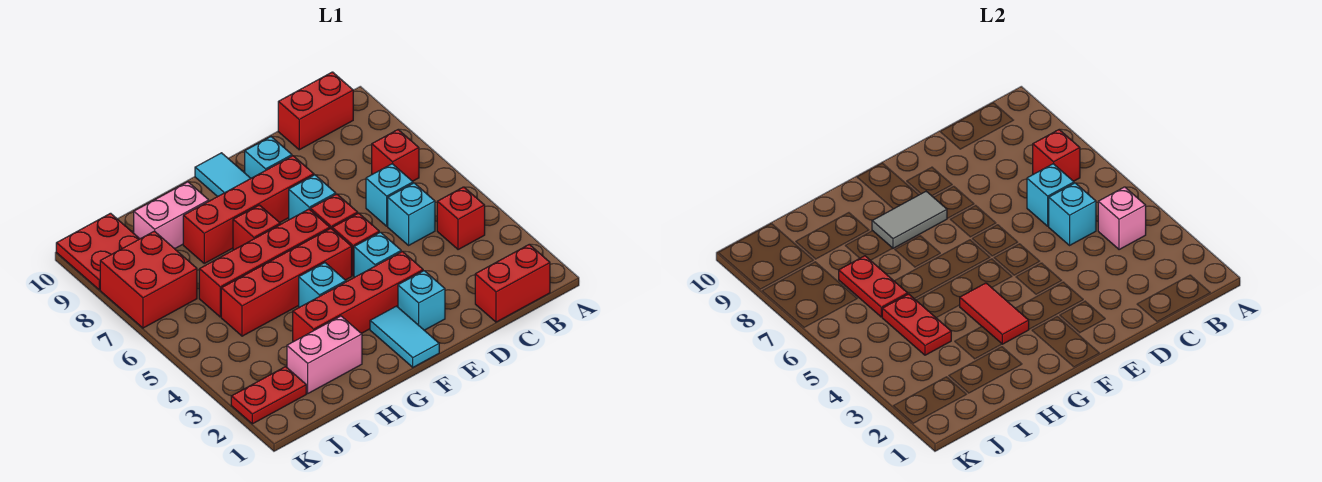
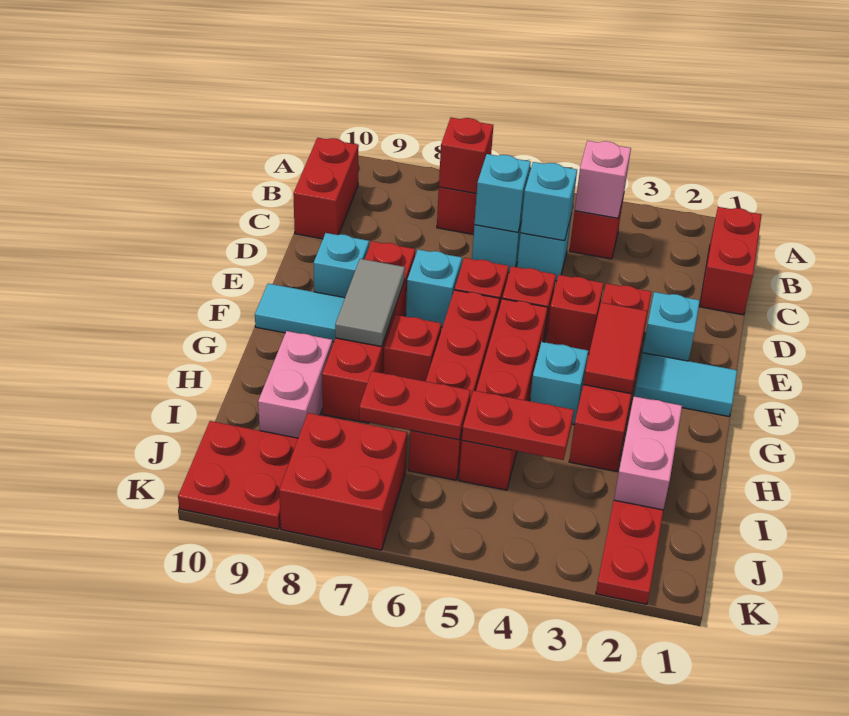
cyan 1x1 brick [354,232,401,277] -> red 1x1 brick [546,275,604,354]
red 1x2 tile [960,283,1029,344] -> red 1x2 tile turned to [583,302,648,394]

